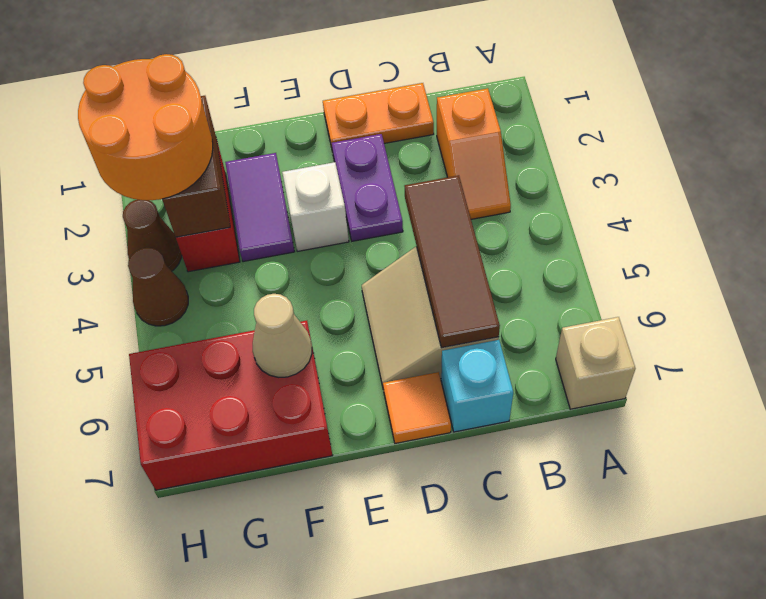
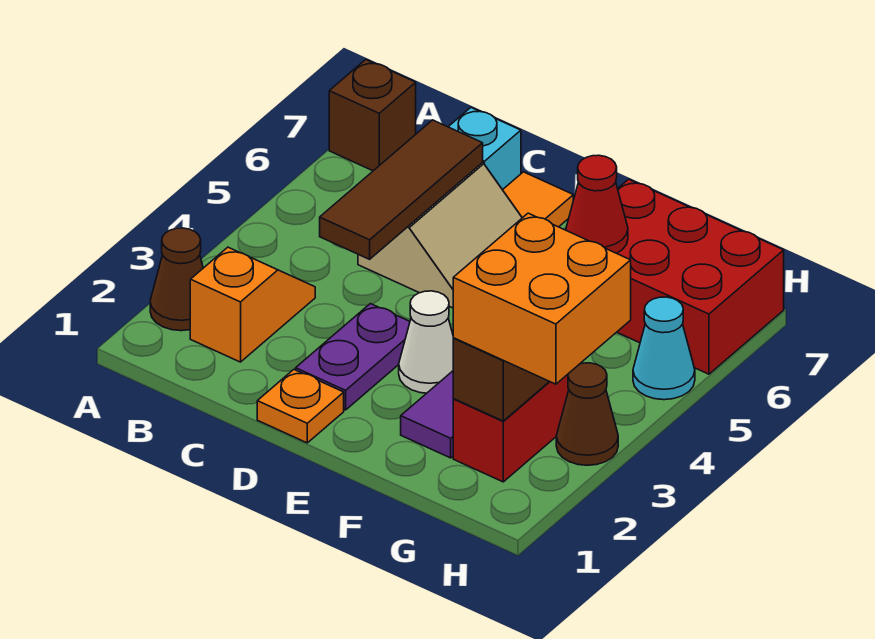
tan 1x1 brick [556,317,635,409] -> brown 1x1 brick [329,60,416,171]
orange 1x2 plate [323,83,434,152] -> orange 1x1 plate [257,370,344,443]
white 1x1 brick [282,162,349,251] -> white 1x1 cone [399,291,453,393]
tan 1x1 cone [253,294,312,377] -> red 1x1 cone [566,155,628,253]
orange 2x2 round brick [78,54,213,200] -> orange 2x2 brick [453,213,631,384]
brown 1x1 cone [128,248,188,326] -> brown 1x1 cone moved to [150,228,203,331]
none -> cyan 1x1 cone [633,297,695,400]

